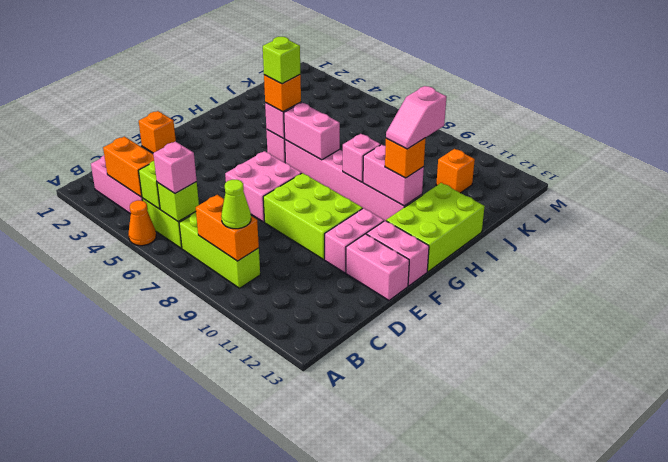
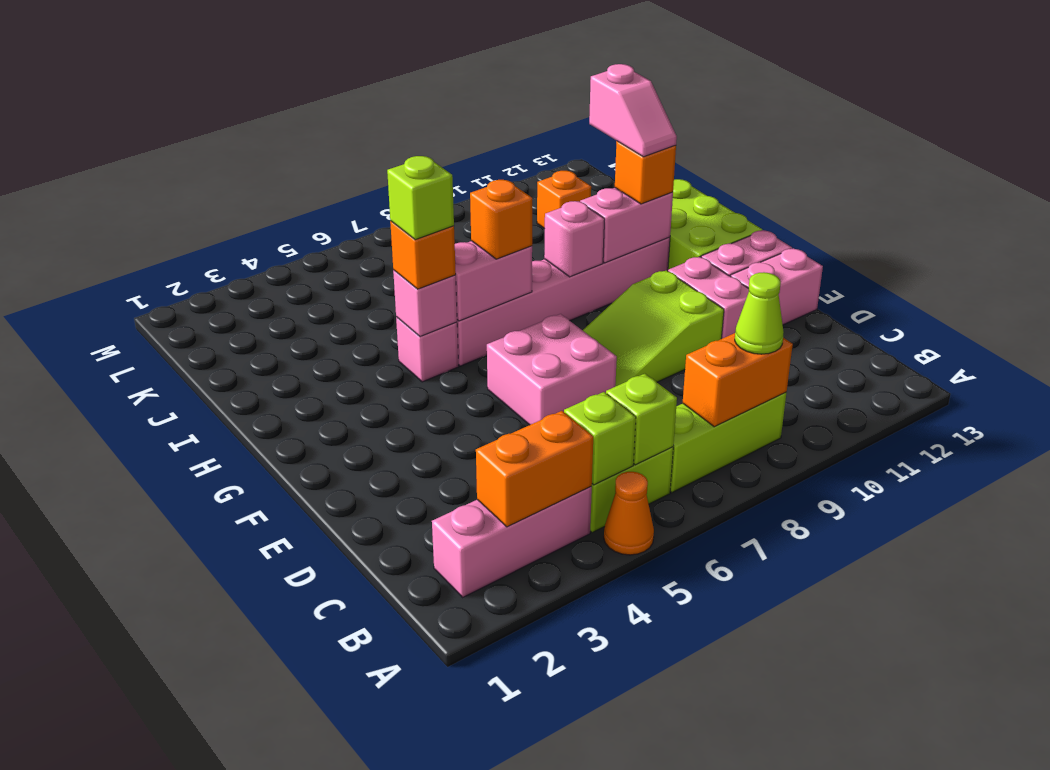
pink 1x1 brick [153,141,197,193] -> none
orange 1x1 brick [139,111,176,153] -> orange 1x1 brick moved to [470,180,532,259]
lime 2x3 brick [263,173,363,260] -> lime 2x3 slope [583,270,724,386]

